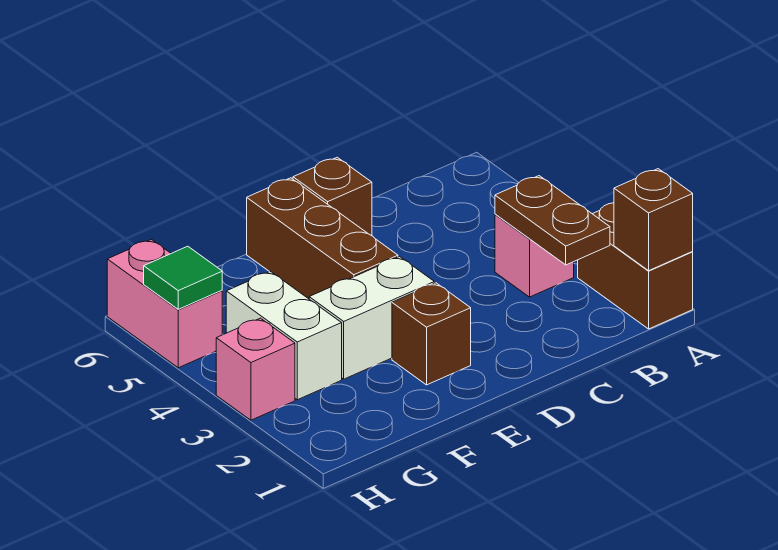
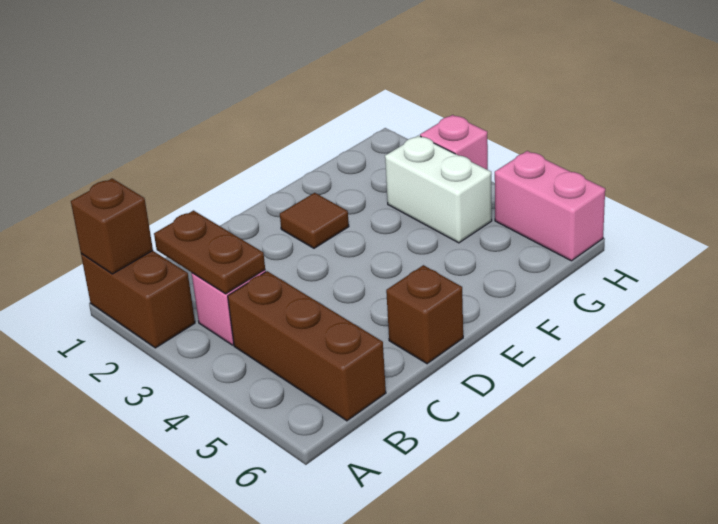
brown 1x1 brick [392,283,471,385] -> brown 1x1 tile [280,193,349,248]
white 1x2 brick [309,257,434,379] -> none
brown 1x3 brick [247,178,398,299] -> brown 1x3 brick moved to [228,271,386,421]
green 1x1 tile [144,246,222,309] -> none

